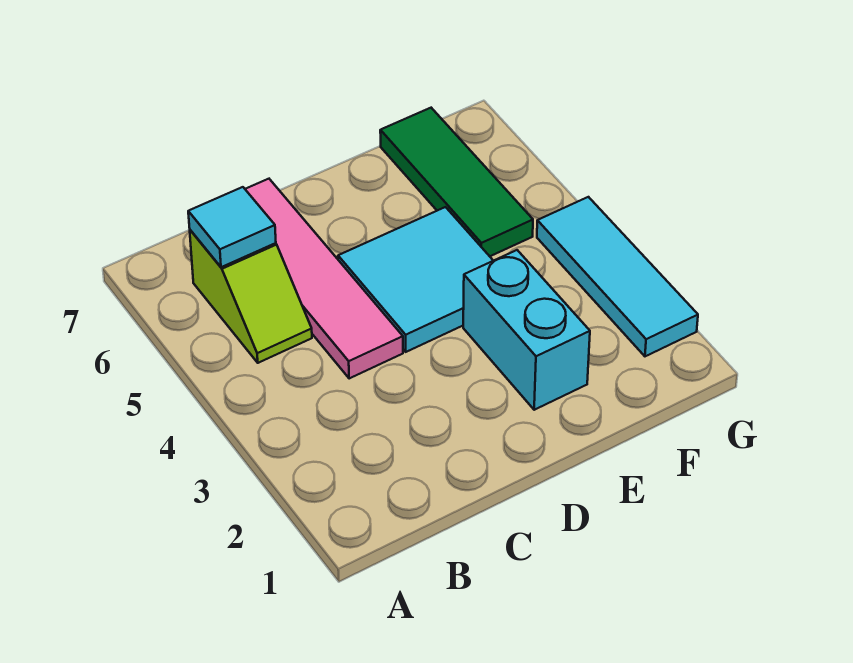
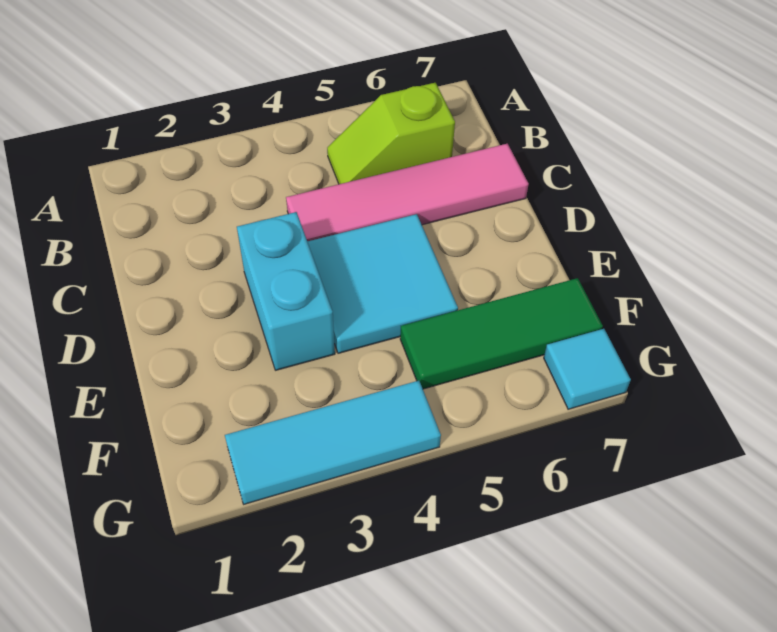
cyan 1x1 tile [188,187,276,267] -> cyan 1x1 tile moved to [544,329,631,409]
cyan 1x2 brick [463,250,590,410] -> cyan 1x2 brick turned to [237,212,335,370]

